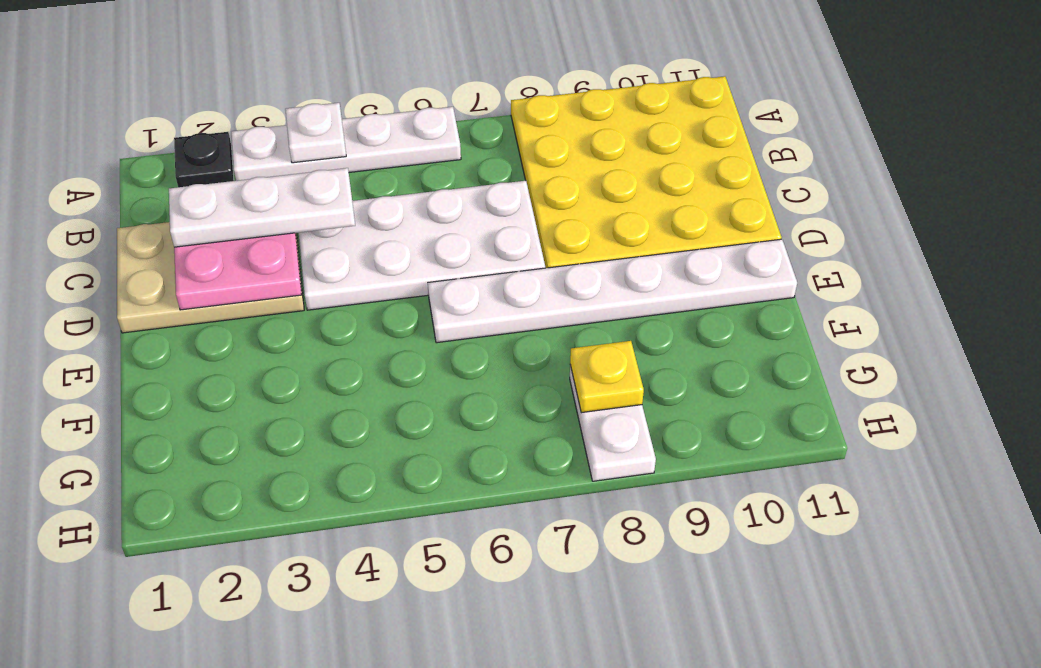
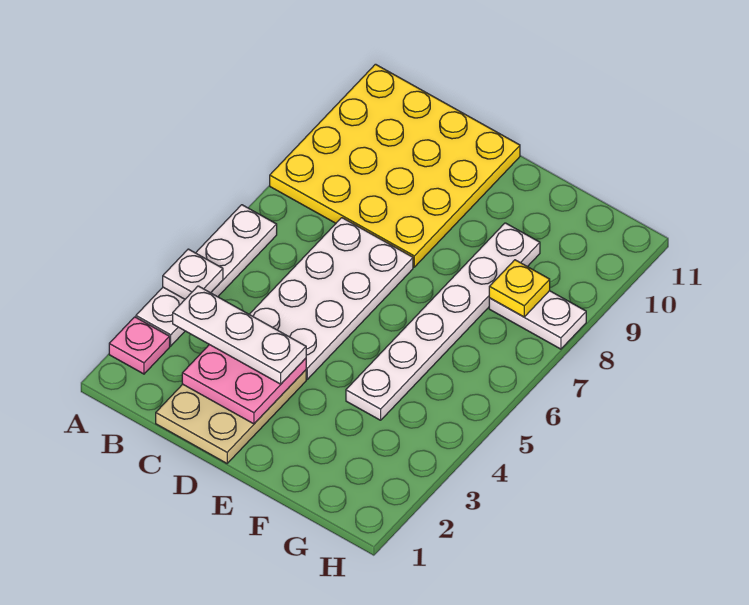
black 1x1 plate [174,132,234,187] -> pink 1x1 plate [109,317,170,374]
white 1x3 plate [169,168,355,247] -> white 1x3 plate turned to [173,286,306,384]
white 1x6 plate [428,239,797,343] -> white 1x6 plate moved to [346,223,540,420]

